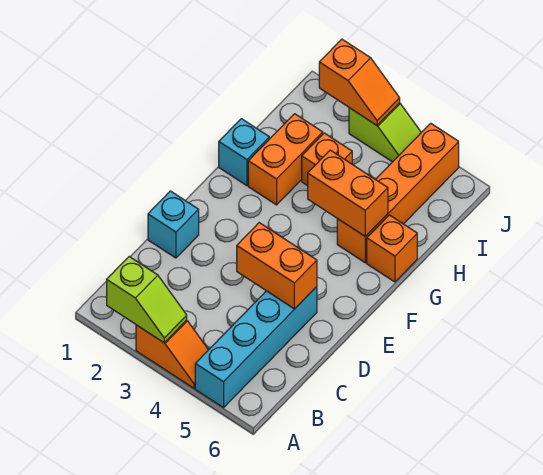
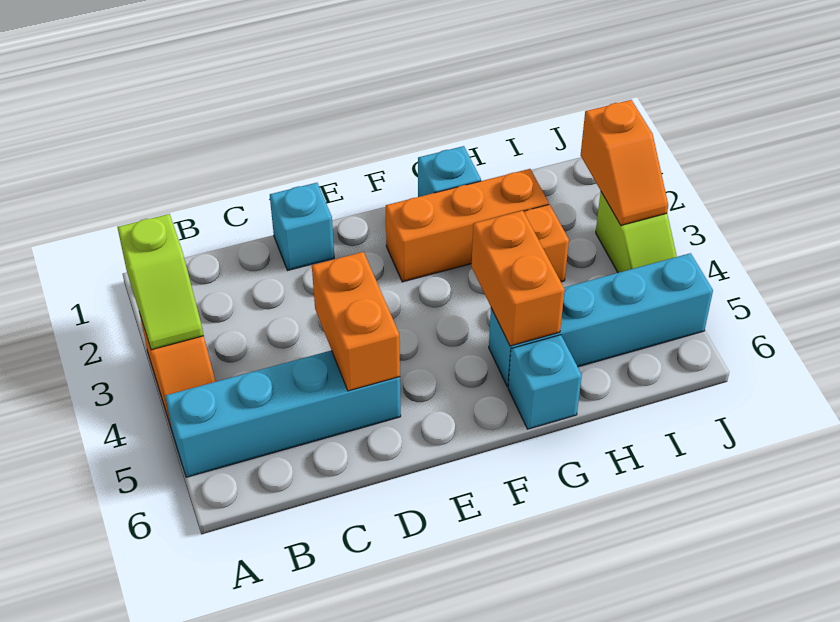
orange 1x2 brick [248,114,323,205] -> orange 1x3 brick [386,169,549,282]
orange 1x4 brick [337,123,459,263] -> cyan 1x4 brick [489,253,713,387]
orange 1x1 brick [367,215,417,282] -> cyan 1x1 brick [508,335,582,429]

